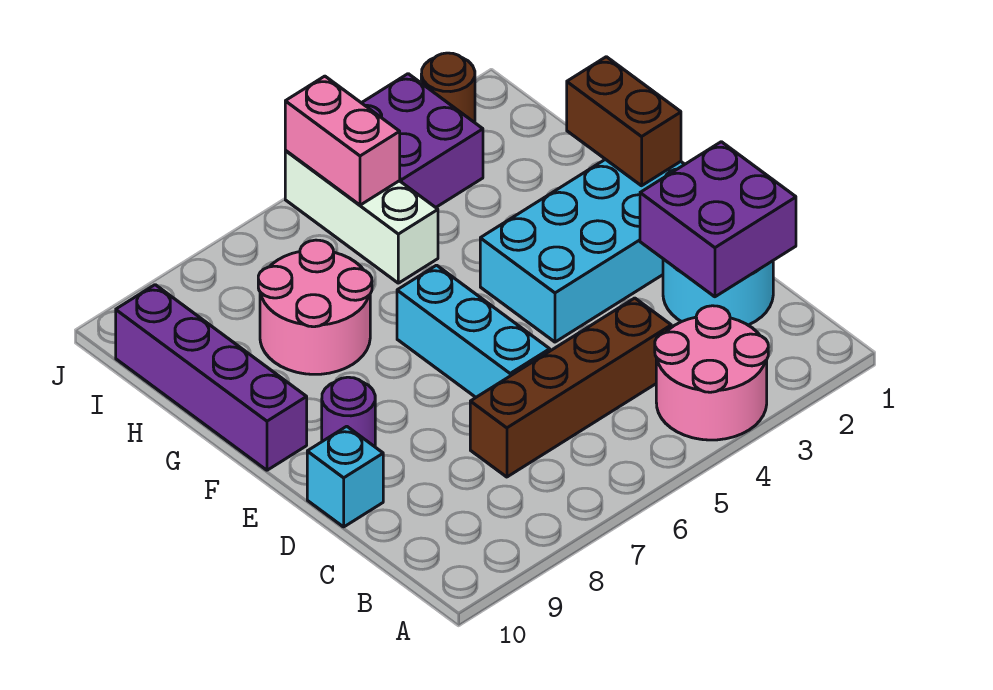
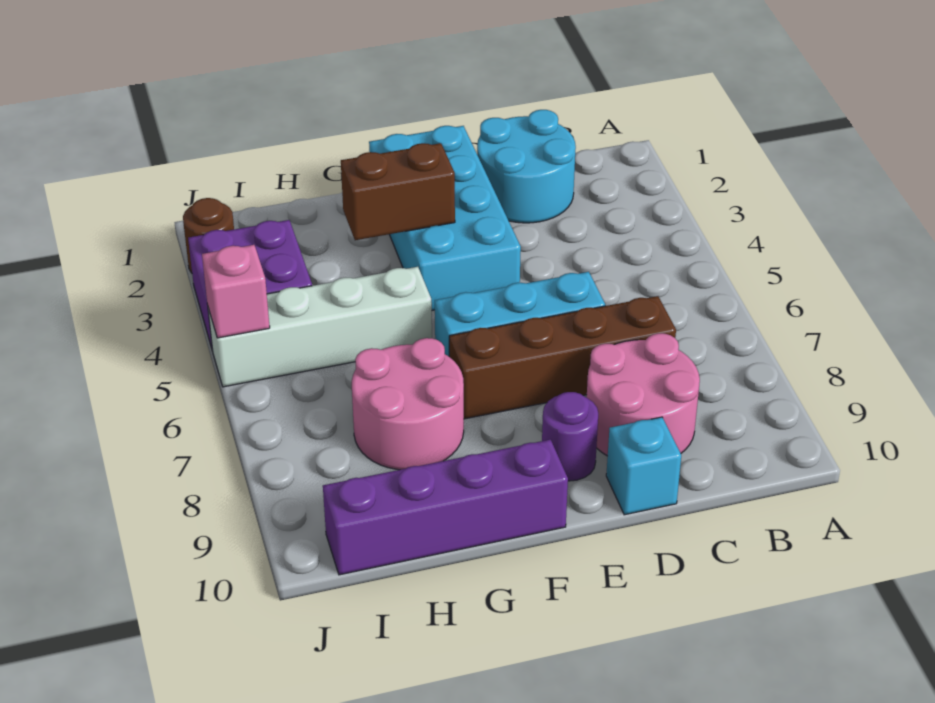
pink 2x2 round brick [655,306,768,440] -> pink 2x2 round brick moved to [587,333,700,456]
purple 2x2 brick [640,142,796,297] -> none
brown 1x4 brick [470,298,671,477] -> brown 1x4 brick turned to [449,296,676,419]
brown 1x2 brick [567,57,681,186] -> brown 1x2 brick moved to [341,143,455,240]
white 1x3 brick [285,150,438,283] -> white 1x4 brick [208,267,432,387]
pink 1x2 brick [285,76,400,205] -> pink 1x1 brick [202,245,270,338]

